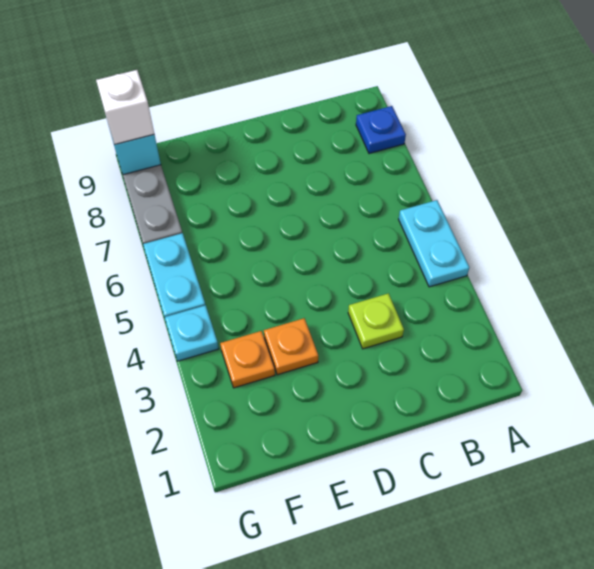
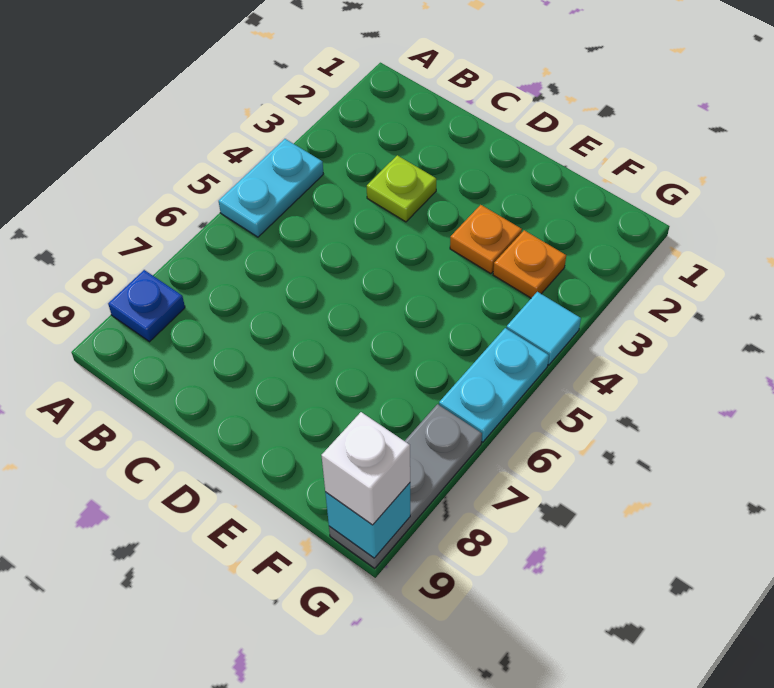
cyan 1x1 plate [165,305,219,361] -> cyan 1x1 tile [506,292,581,365]

